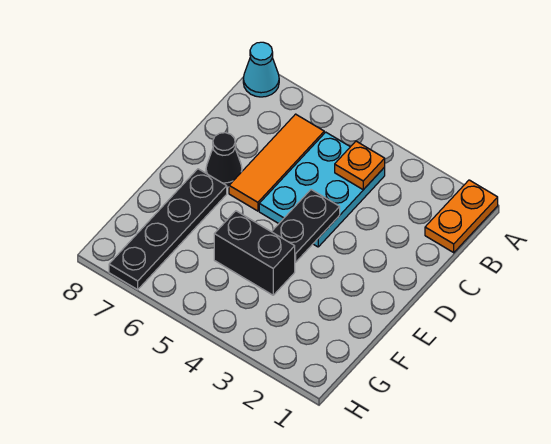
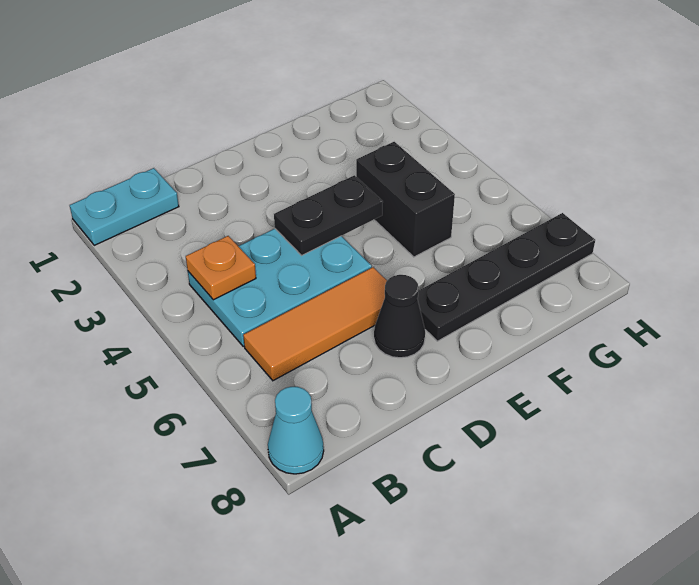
orange 1x2 plate [425,180,498,253] -> cyan 1x2 plate [70,168,179,245]

